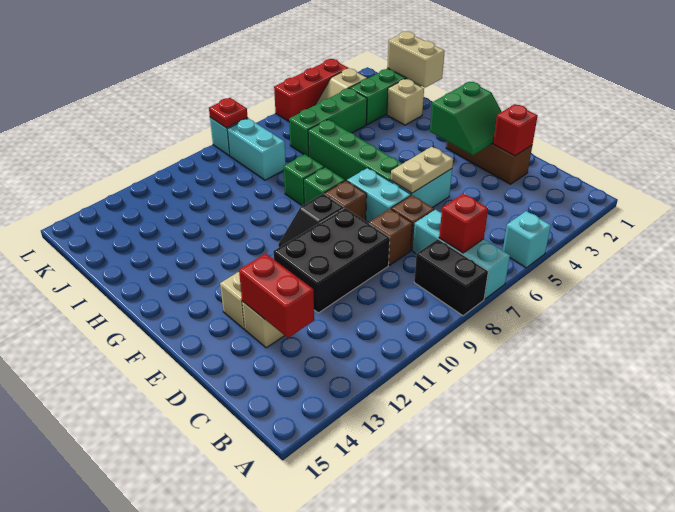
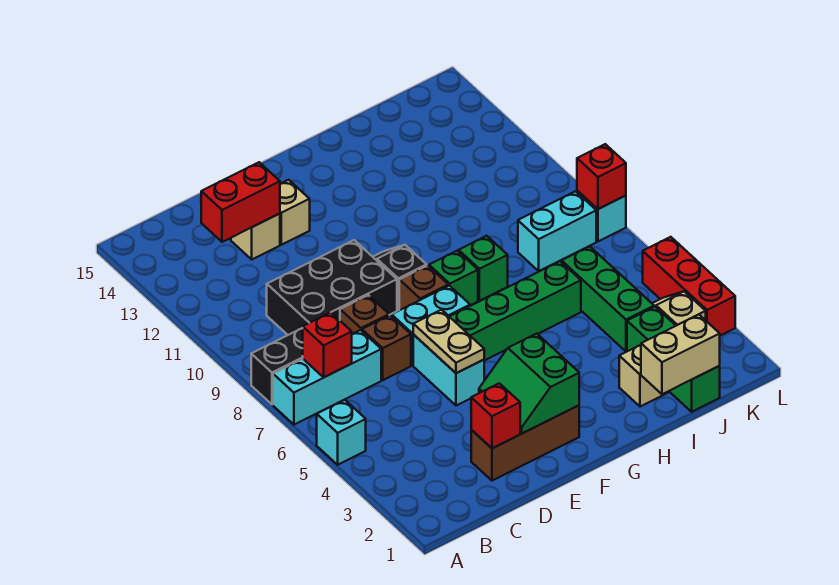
black 2x3 brick [273,208,390,313] -> black 2x3 brick turned to [267,240,397,335]
red 1x1 plate [209,98,248,128] -> red 1x1 brick [577,144,626,209]

